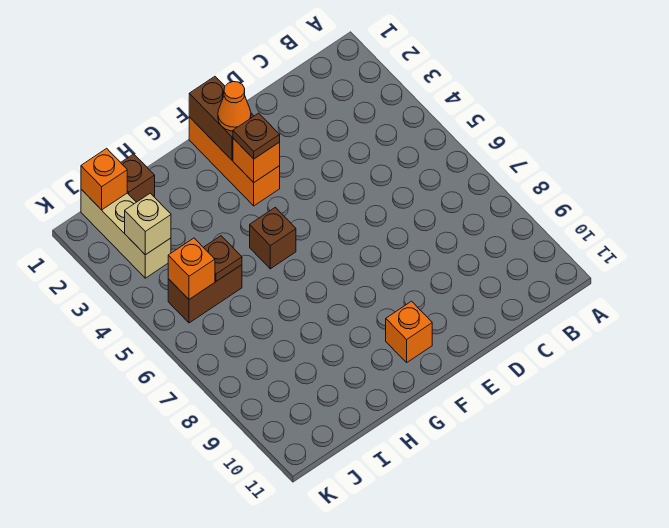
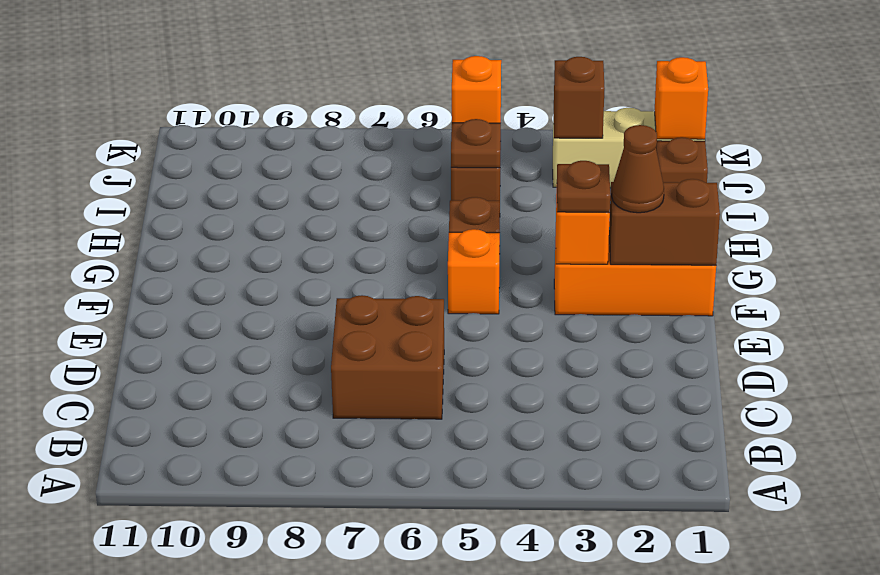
none -> brown 2x2 brick [331,295,444,419]
orange 1x1 cone [218,82,251,131] -> brown 1x1 cone [612,125,664,213]
orange 1x1 brick [386,301,432,362] -> orange 1x1 brick moved to [448,229,500,314]
tan 1x1 brick [125,193,171,255] -> brown 1x1 brick [554,57,605,138]

